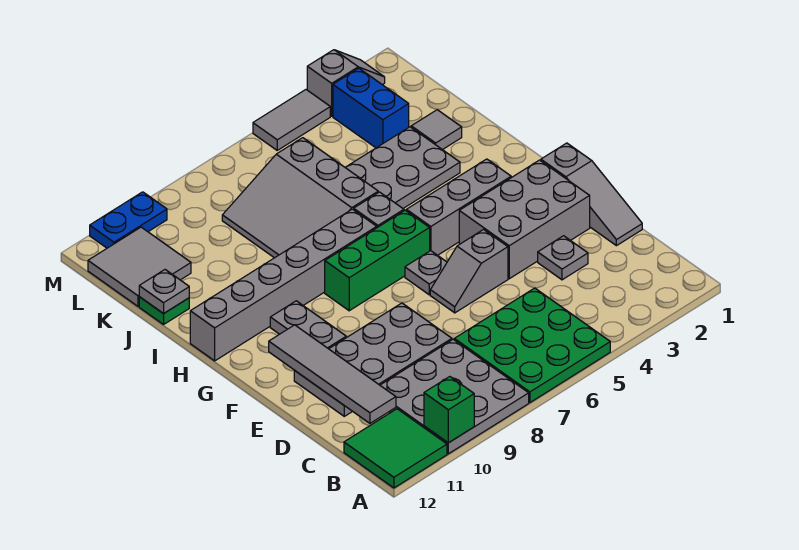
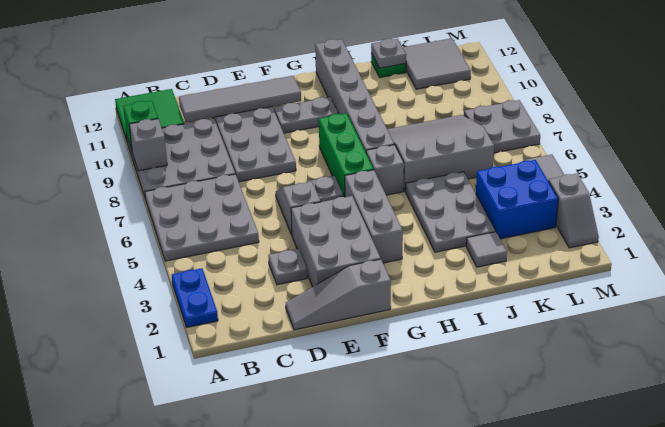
green 3x3 plate [454,288,610,402] -> grey 3x3 plate [145,174,259,261]
none -> grey 1x1 brick [129,119,167,171]
blue 1x2 brick [333,68,409,148] -> blue 2x2 brick [476,160,558,239]
none -> grey 2x2 plate [464,100,540,153]
blue 1x2 plate [90,192,167,248] -> blue 1x2 plate moved to [172,268,218,327]

